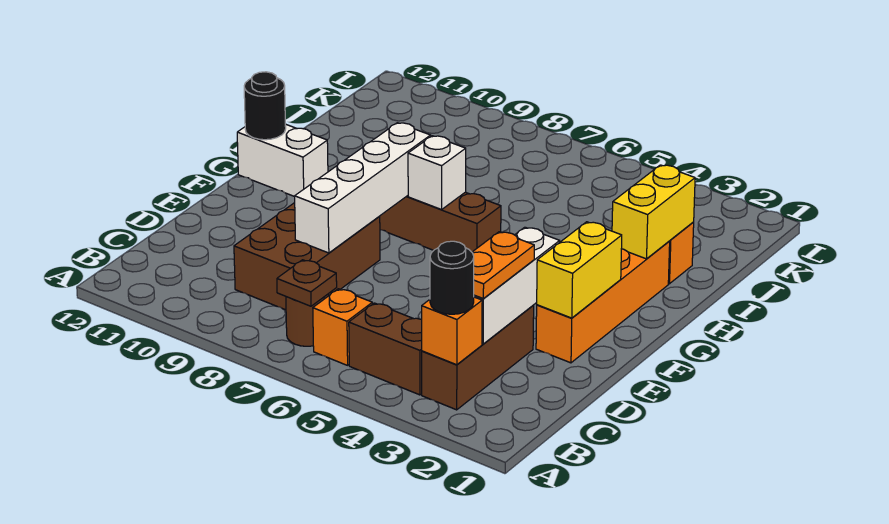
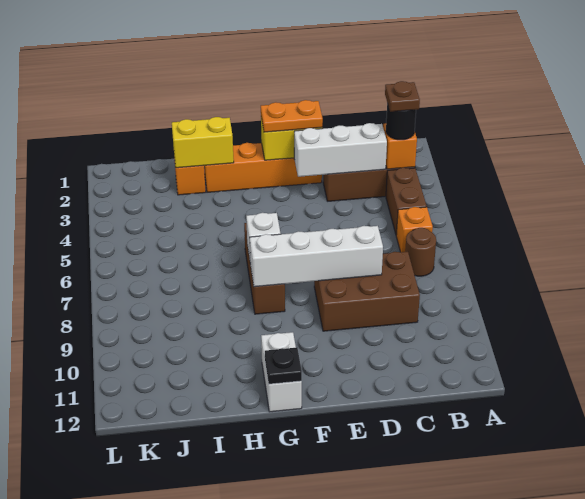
brown 1x1 plate [277,260,337,306] -> brown 1x1 plate moved to [385,81,420,112]
orange 1x2 plate [472,232,534,298] -> orange 1x2 plate moved to [261,100,323,132]
black 1x1 round brick [244,72,286,140] -> black 1x1 plate [265,348,302,384]

